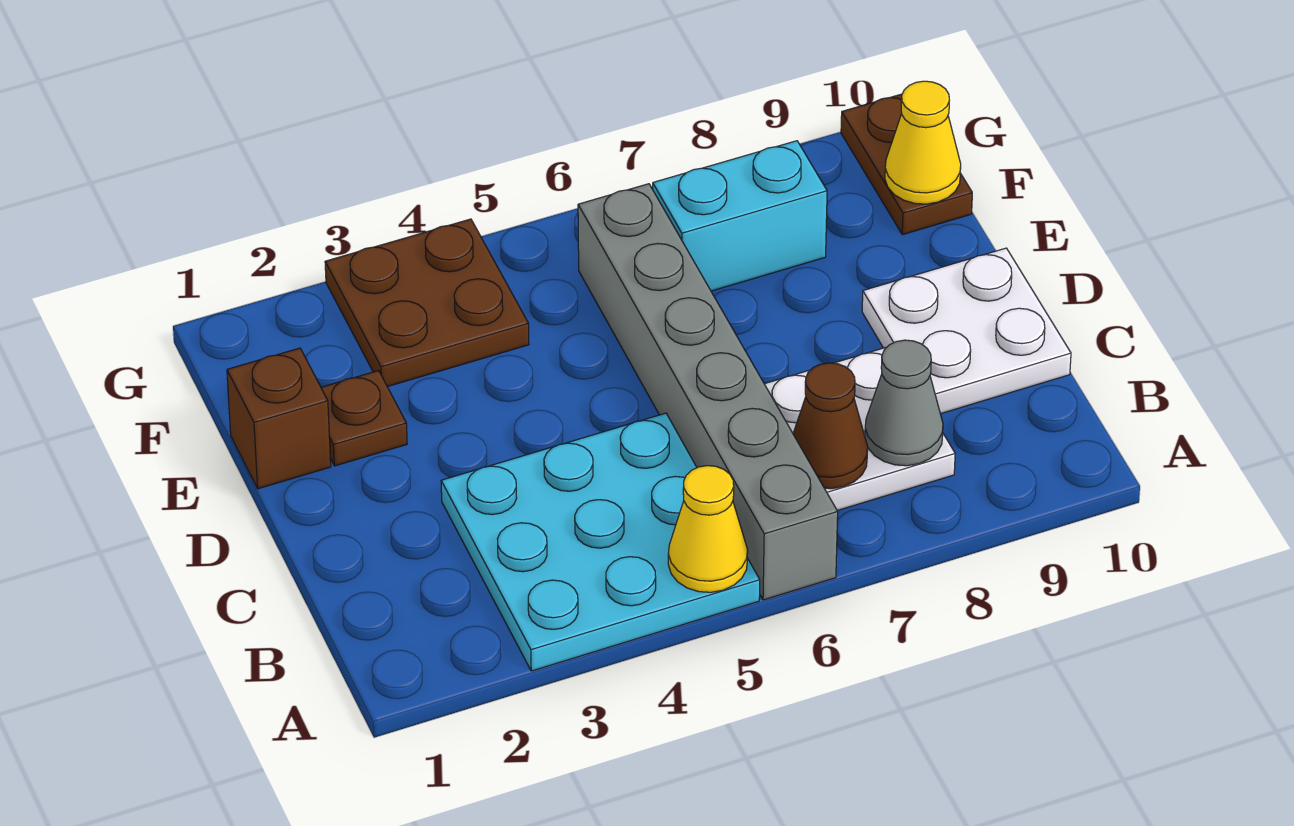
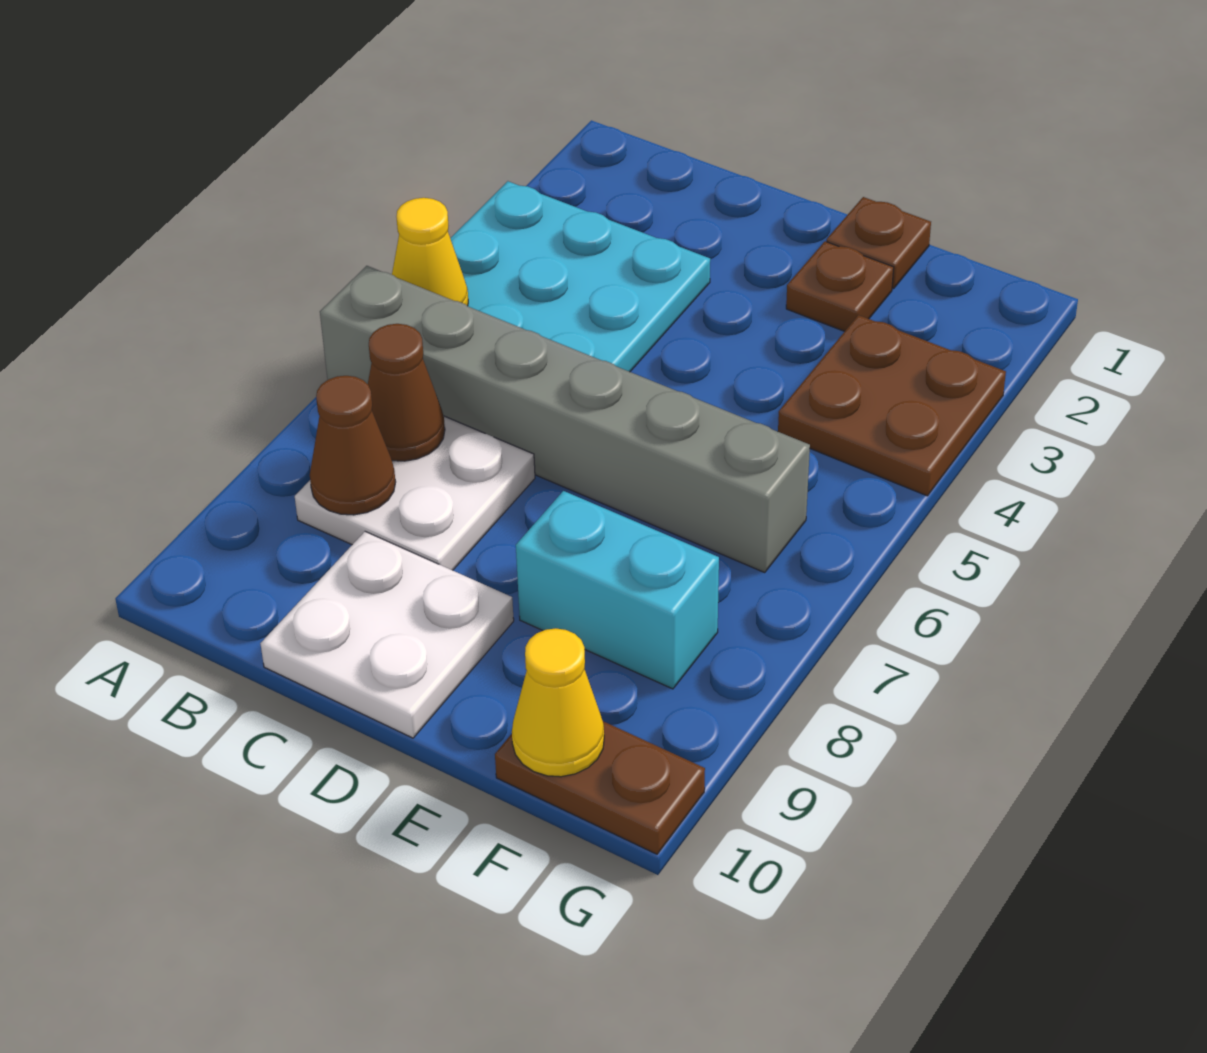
grey 1x1 cone [865,340,943,466] -> brown 1x1 cone [310,376,396,515]
brown 1x1 brick [227,348,331,489] -> brown 1x1 plate [827,197,931,289]
cyan 1x2 brick [653,141,827,291] -> cyan 1x2 brick turned to [516,491,719,689]

